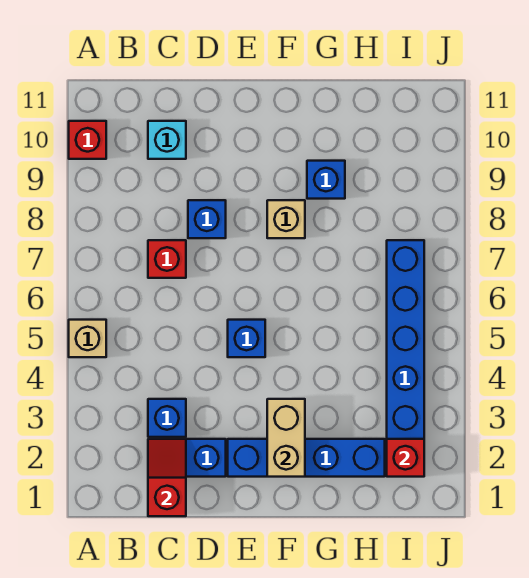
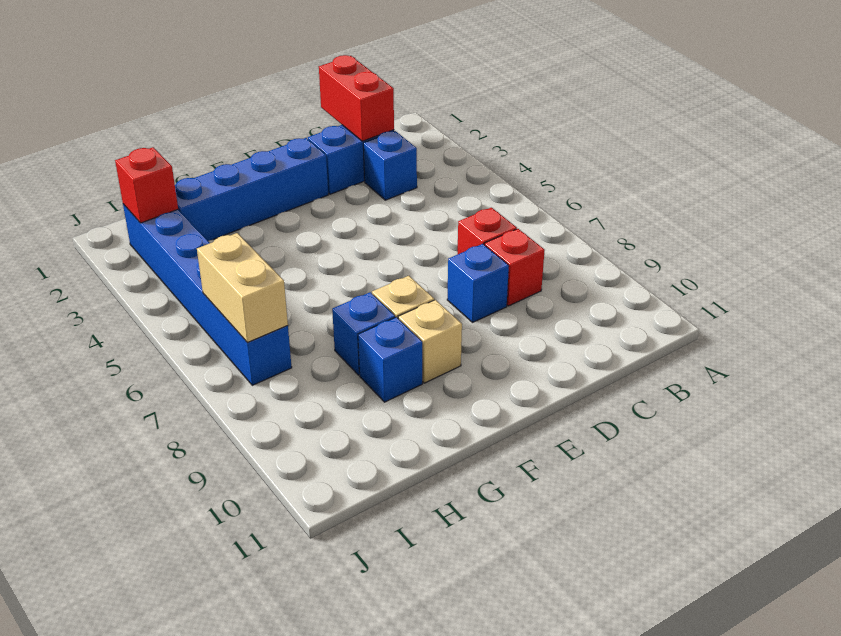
tan 1x1 brick [69,320,106,357] -> tan 1x1 brick moved to [398,300,462,383]
red 1x1 brick [69,121,106,159] -> red 1x1 brick moved to [484,229,545,306]
red 1x2 slope [148,439,186,516] -> red 1x2 brick [319,55,394,141]
cyan 1x1 brick [148,121,186,159] -> none
blue 1x1 brick [228,320,265,357] -> blue 1x1 brick moved to [332,292,395,375]
tan 1x2 brick [267,399,305,477] -> tan 1x2 brick moved to [197,233,288,343]

